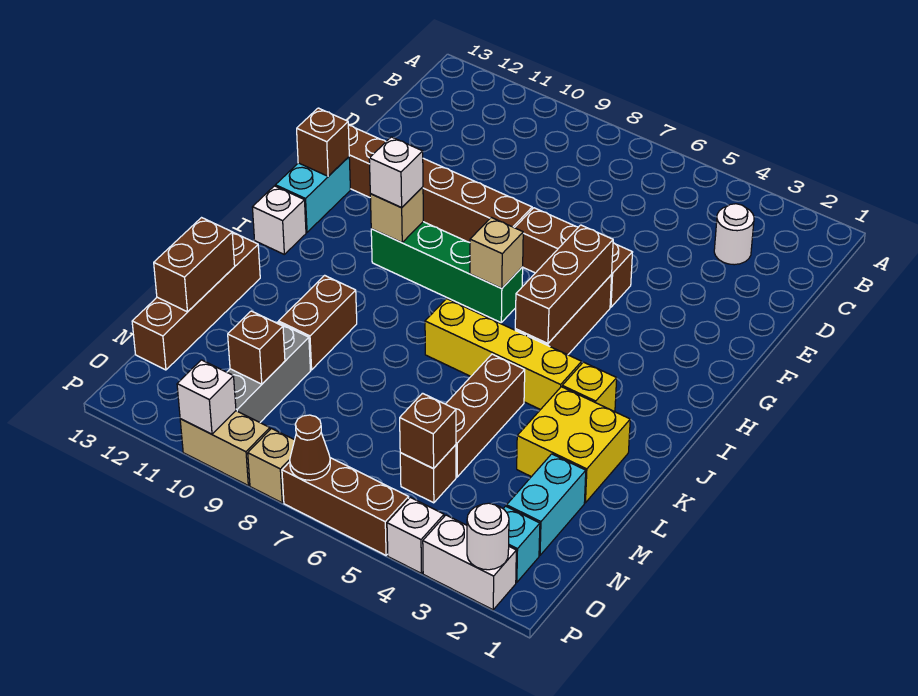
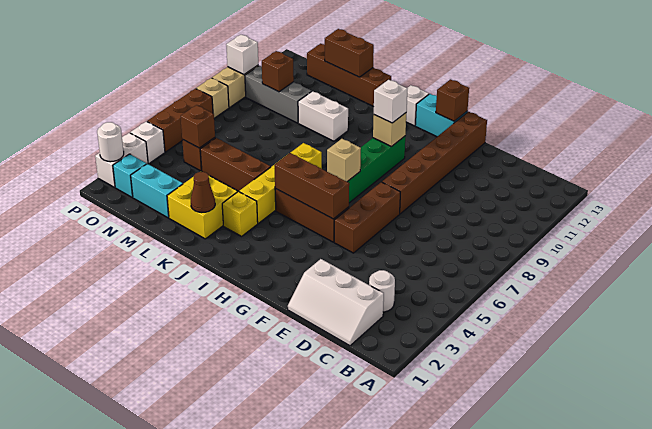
none -> white 2x3 slope [288,259,384,346]
brown 1x2 brick [279,275,357,370] -> white 1x2 brick [298,91,348,141]
brown 1x1 cone [290,415,330,480] -> brown 1x1 cone moved to [191,172,215,212]

